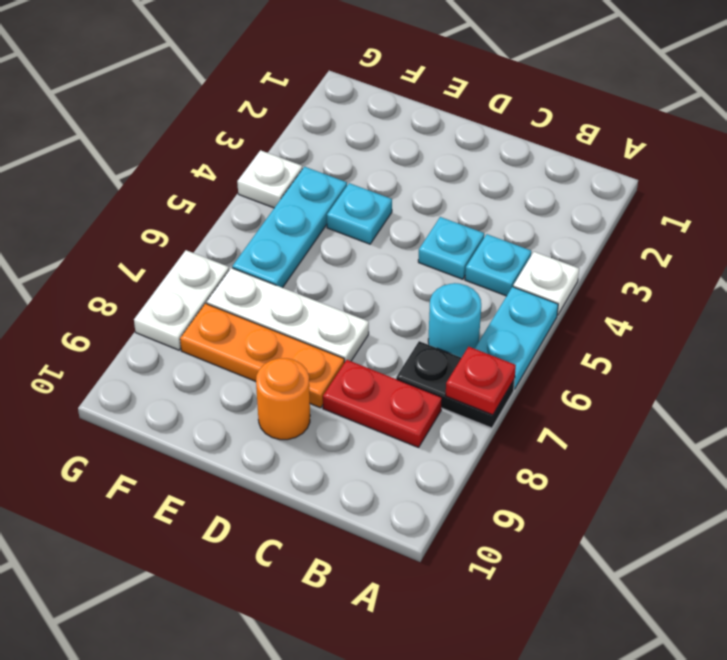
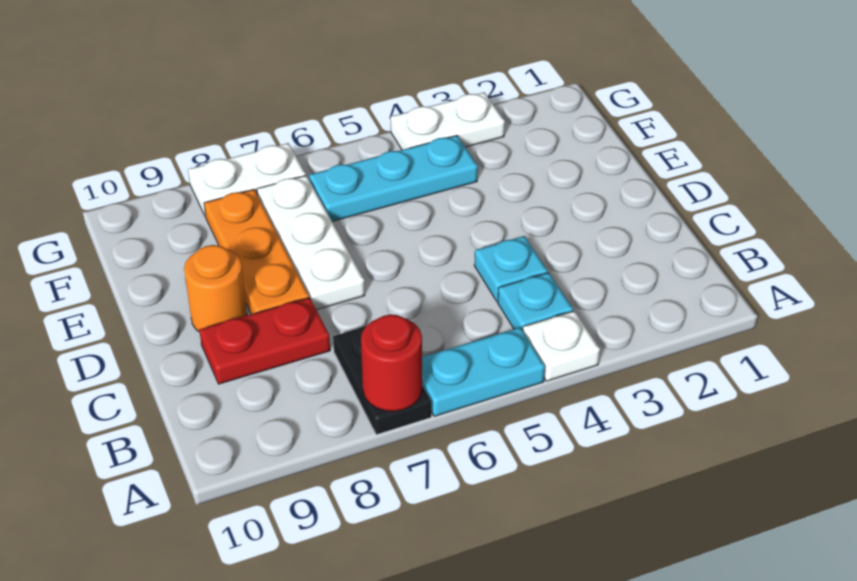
red 1x1 plate [446,347,516,415] -> red 1x1 round brick [361,315,422,411]
cyan 1x1 round brick [428,283,481,358] -> none
red 1x2 plate [323,360,442,447] -> red 1x2 plate turned to [199,298,330,384]
cyan 1x1 plate [327,183,392,244] -> none
white 1x1 plate [237,150,302,208] -> white 1x2 plate [391,92,505,150]

